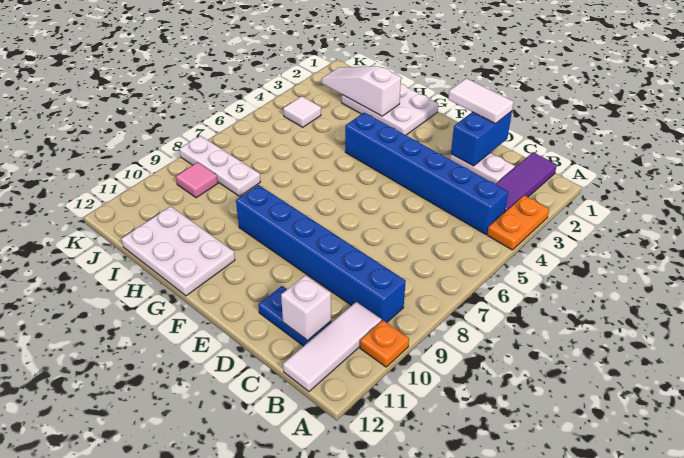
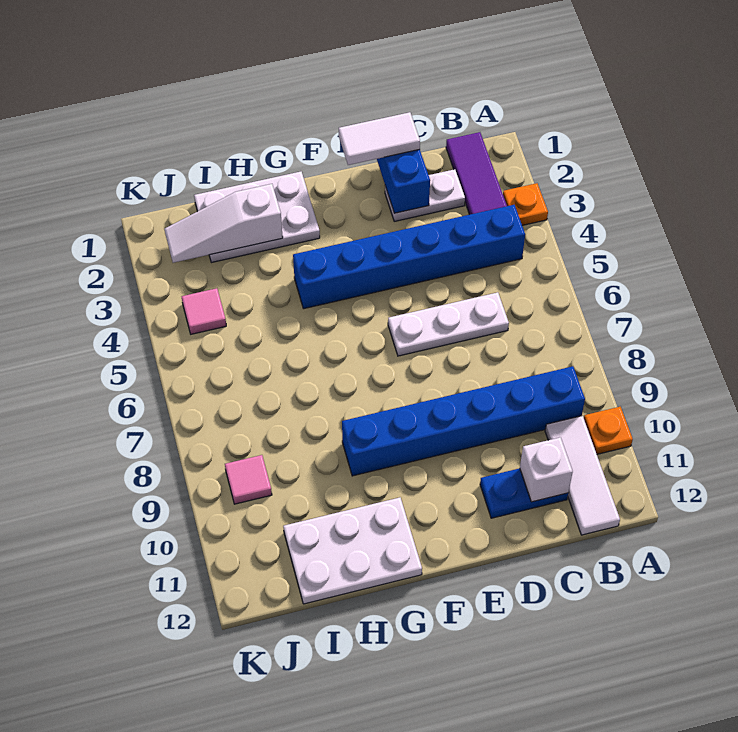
orange 1x2 plate [487,195,549,250] -> orange 1x1 plate [503,183,548,225]
white 1x3 plate [180,136,260,196] -> white 1x3 plate moved to [388,292,509,356]
white 1x1 tile [283,96,321,127] -> pink 1x1 tile [182,288,226,334]

